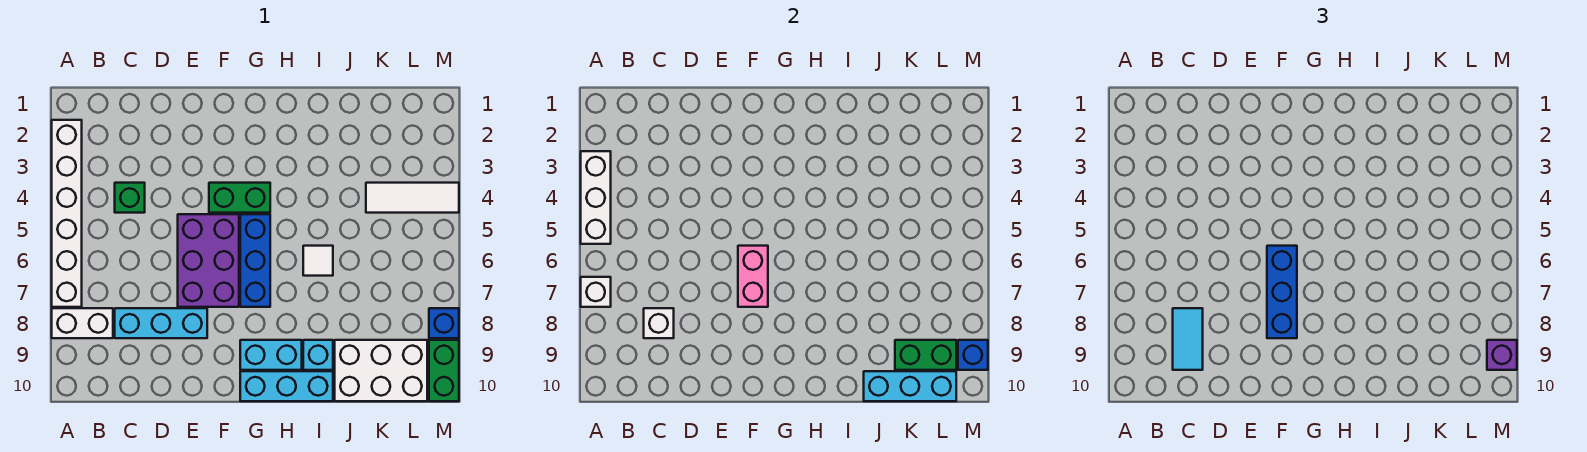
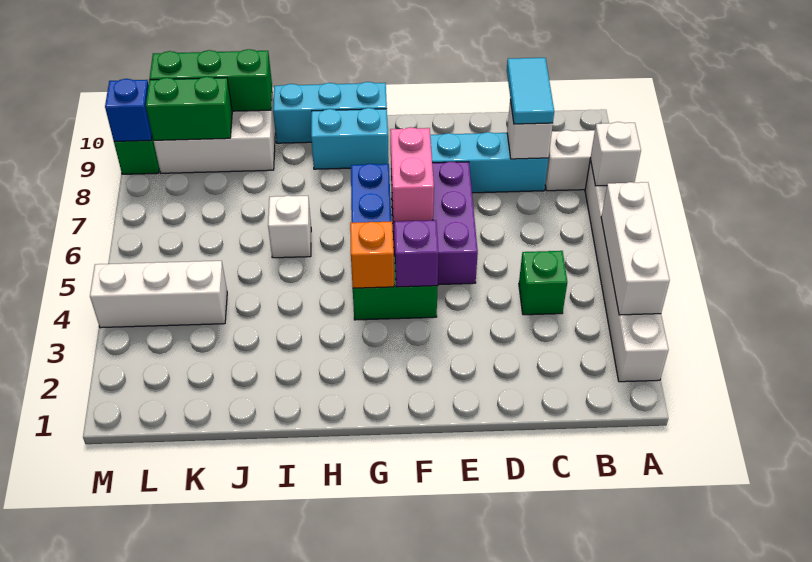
blue 1x3 brick [1267,246,1297,338] -> none
none -> orange 1x1 brick [350,222,394,288]
white 1x1 tile [303,246,333,276] -> white 1x1 brick [268,196,311,258]
cyan 1x1 brick [303,340,333,370] -> none
cyan 1x3 brick [864,371,956,401] -> green 1x3 brick [150,49,272,111]
white 1x3 tile [366,183,459,213] -> white 1x3 brick [90,261,227,328]
blue 1x1 brick [429,308,459,338] -> none
purple 1x1 brick [1487,340,1517,370] -> purple 1x1 brick moved to [394,220,439,287]

